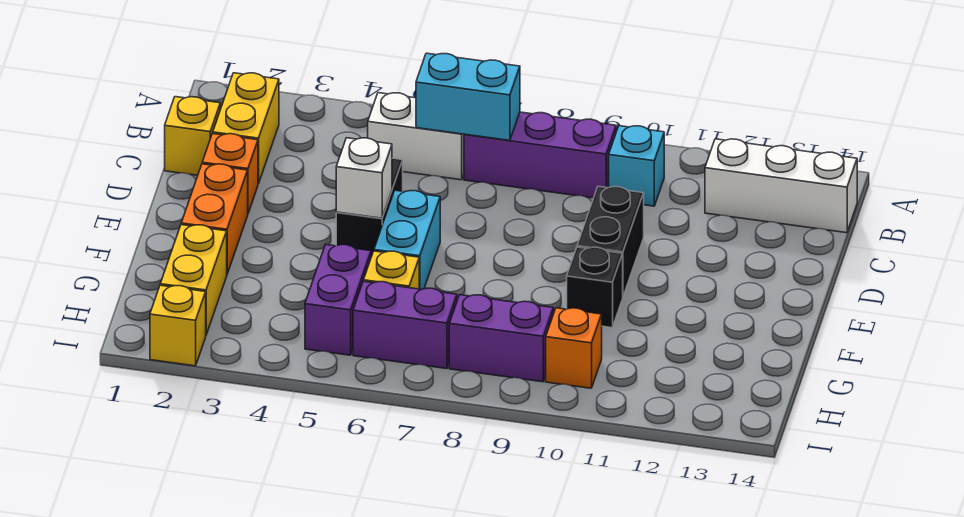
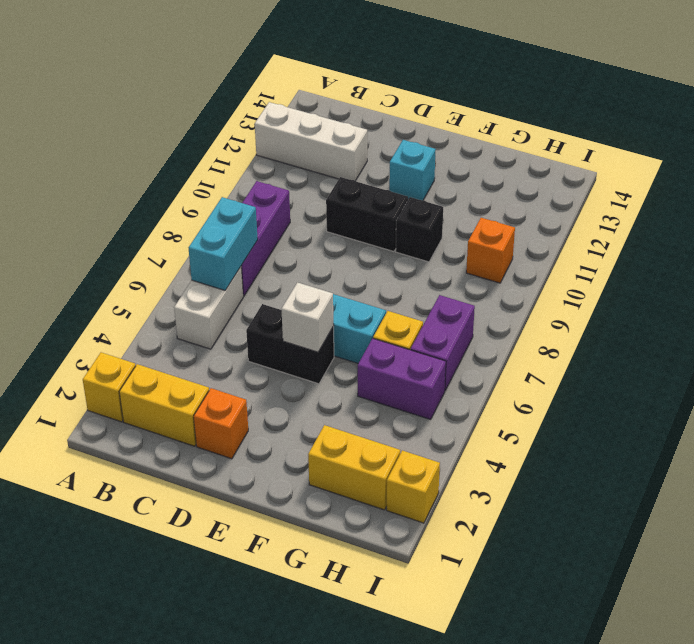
cyan 1x1 brick [609,126,664,206] -> cyan 1x1 brick moved to [389,140,436,200]
white 1x3 brick [705,139,857,233] -> white 1x3 brick turned to [255,102,367,181]
yellow 1x1 brick [165,97,220,175] -> yellow 1x1 brick moved to [83,352,136,422]
orange 1x2 brick [181,164,248,274] -> none
purple 1x2 brick [449,295,553,382] -> none

